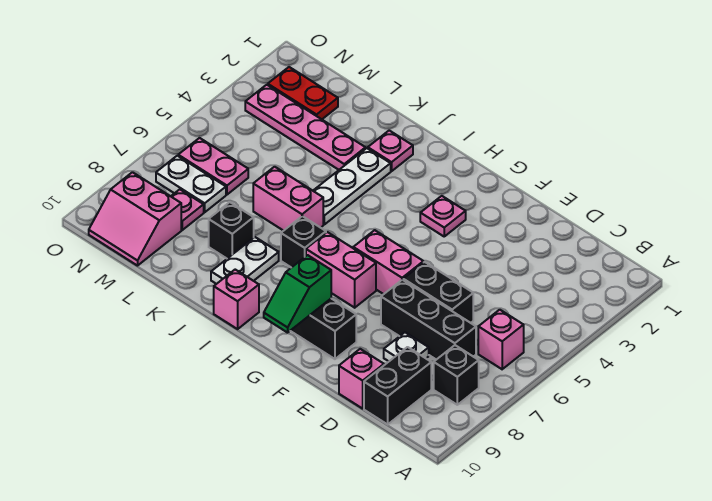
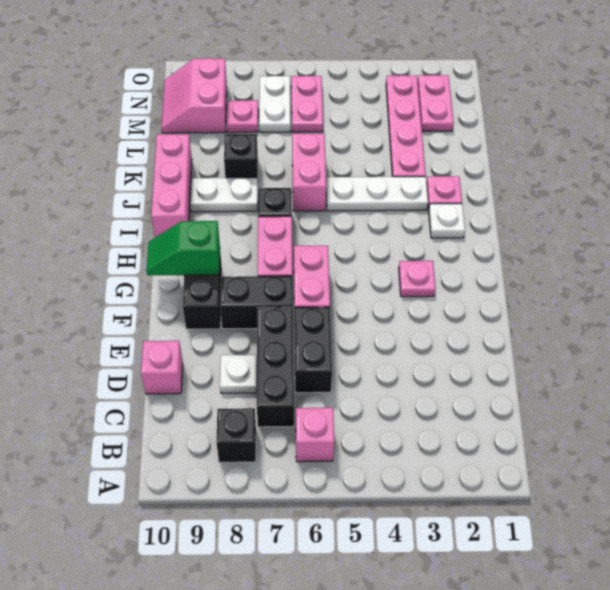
black 1x2 brick [364,347,431,424] -> black 1x2 brick moved to [220,276,293,329]
none -> white 1x1 plate [429,204,465,238]
pink 1x1 brick [214,270,259,329] -> pink 1x3 brick [151,134,192,238]
red 1x2 plate [268,67,338,119] -> pink 1x2 plate [418,75,454,132]

